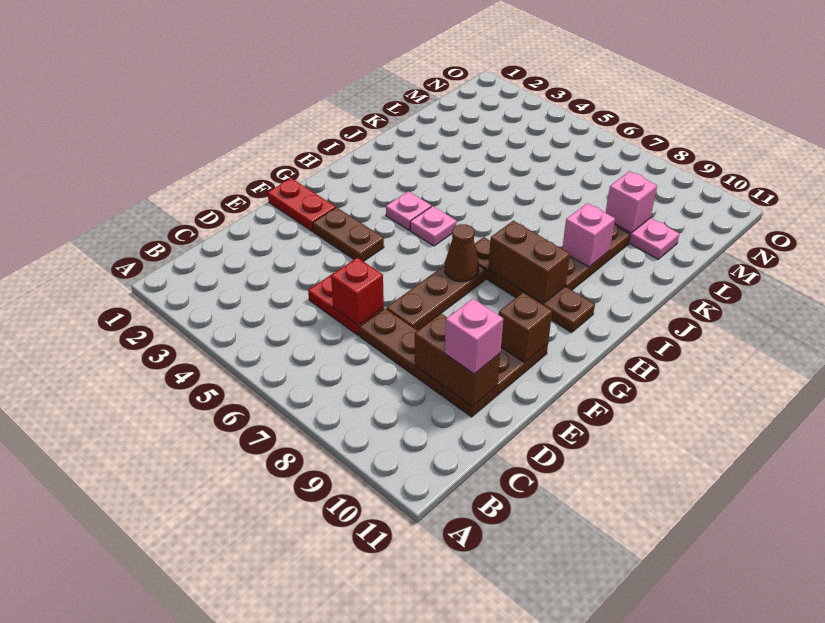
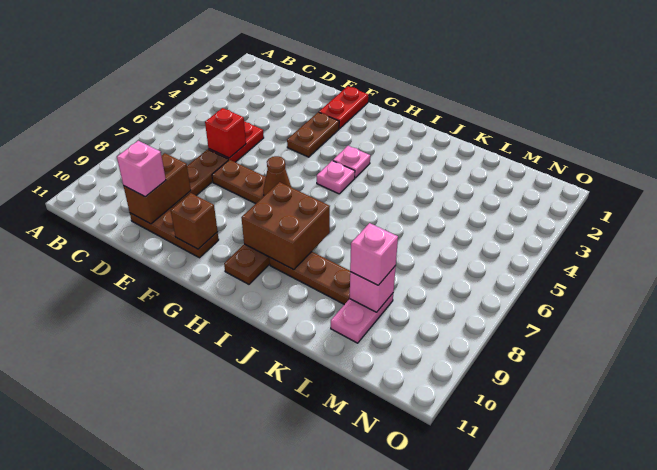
brown 1x2 brick [488,221,570,304] -> brown 2x2 brick [241,182,330,270]
pink 1x1 brick [562,203,615,267] -> pink 1x1 brick moved to [350,223,398,285]

